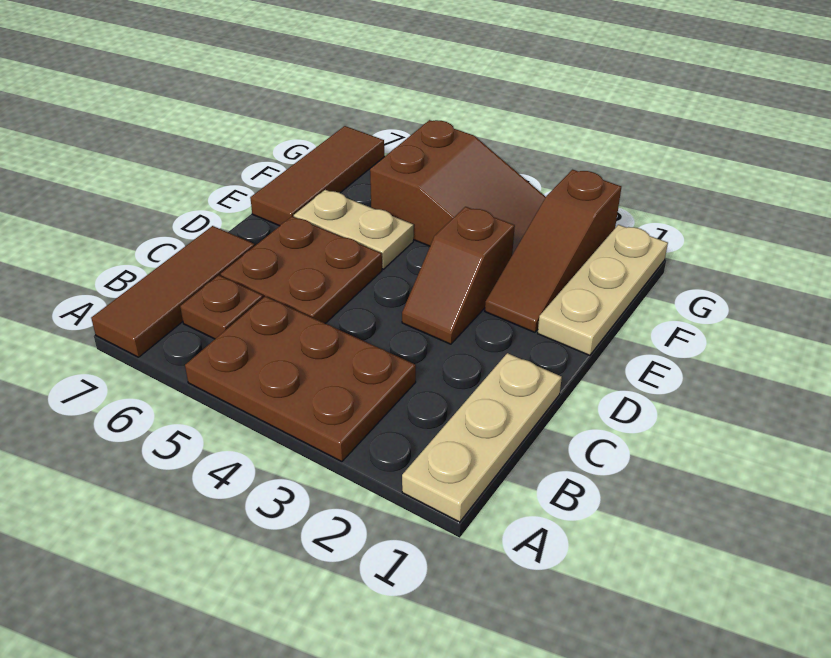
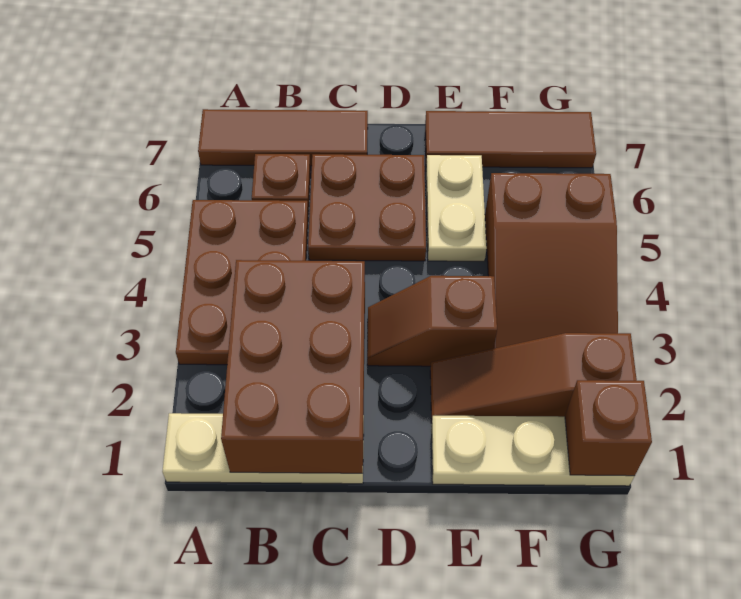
none -> brown 2x3 brick [221,260,365,473]
none -> brown 1x1 brick [565,380,652,476]

